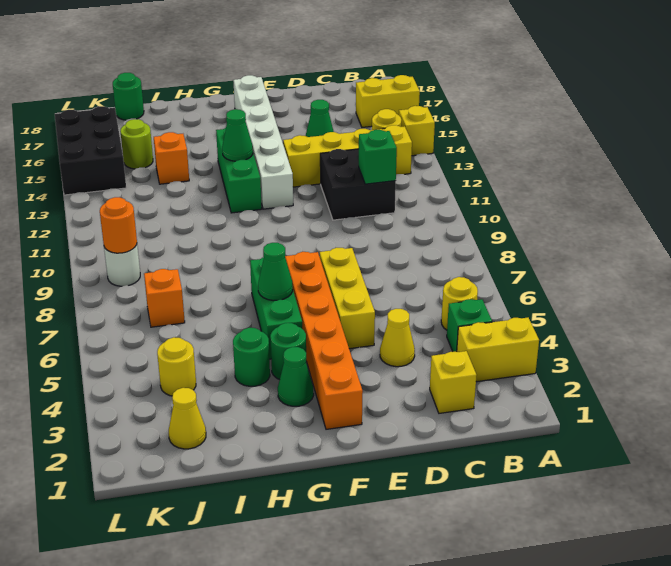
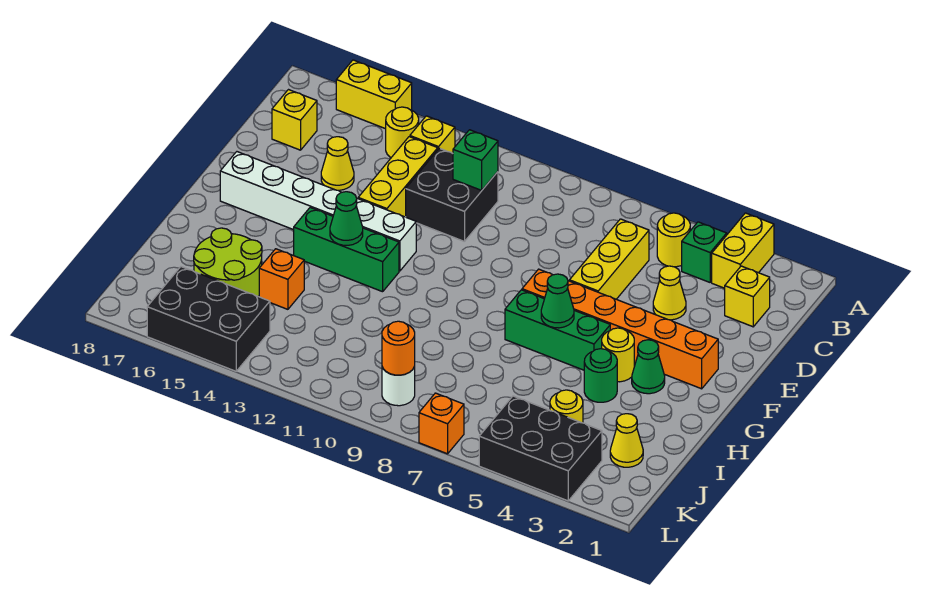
yellow 1x1 brick [399,106,435,156] -> yellow 1x1 brick moved to [272,90,317,150]
yellow 1x2 brick [356,75,420,127] -> yellow 1x2 brick turned to [336,60,412,129]
green 1x1 cone [306,100,334,137] -> yellow 1x1 cone [321,137,354,190]
yellow 1x3 brick [320,248,375,349] -> yellow 1x3 brick turned to [570,219,649,299]
green 1x1 round brick [270,323,306,380] -> yellow 1x1 round brick [602,328,634,382]
orange 1x1 brick [144,269,185,327] -> orange 1x1 brick moved to [419,393,464,454]
lime 1x1 round brick [120,119,153,169] -> lime 2x2 round brick [194,228,262,297]
green 1x1 round brick [113,73,144,120] -> none
none -> black 2x3 brick [479,396,602,501]

